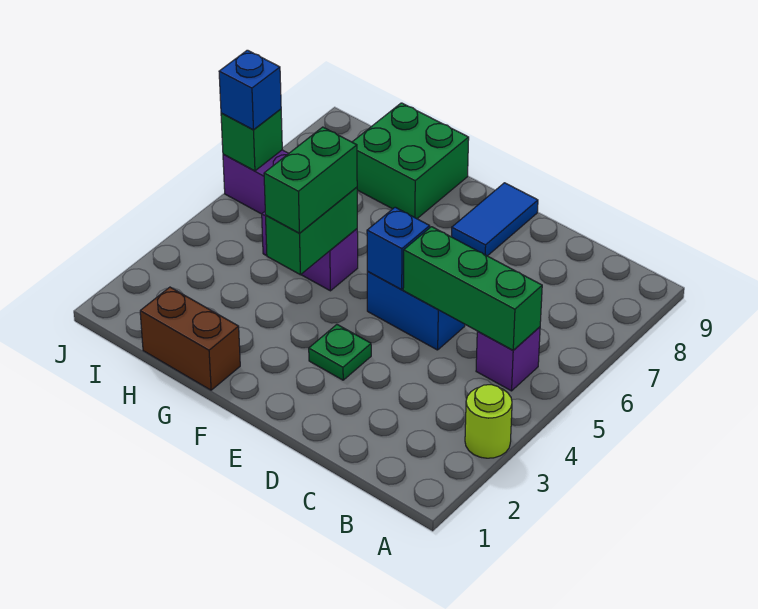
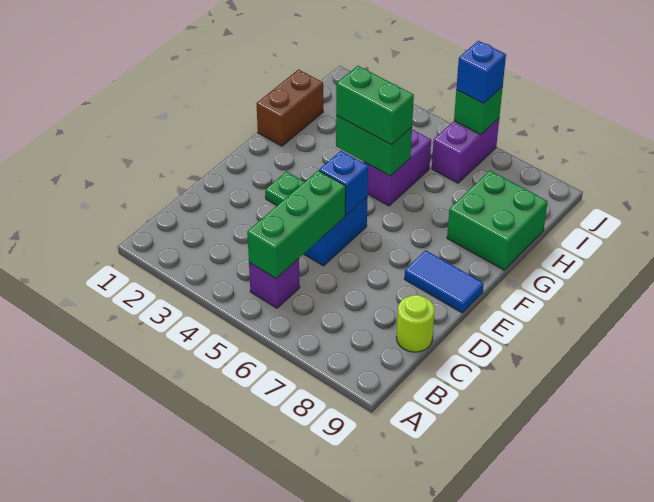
lime 1x1 round brick [465,385,512,458] -> lime 1x1 round brick moved to [397,295,435,352]

